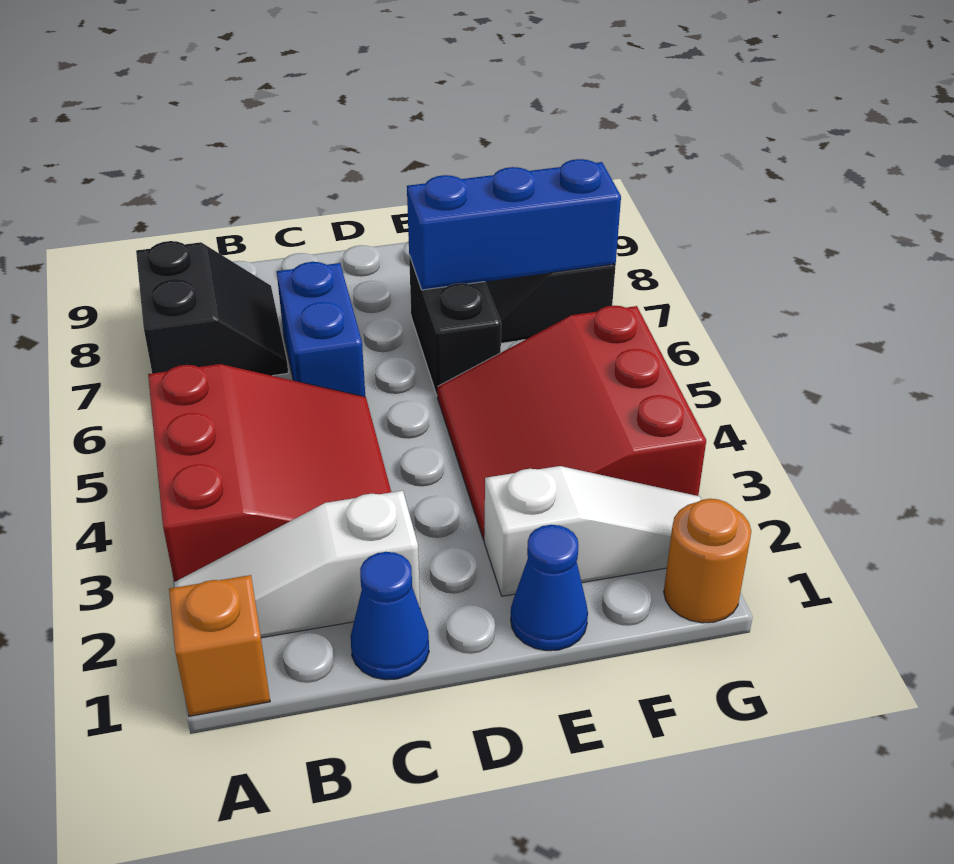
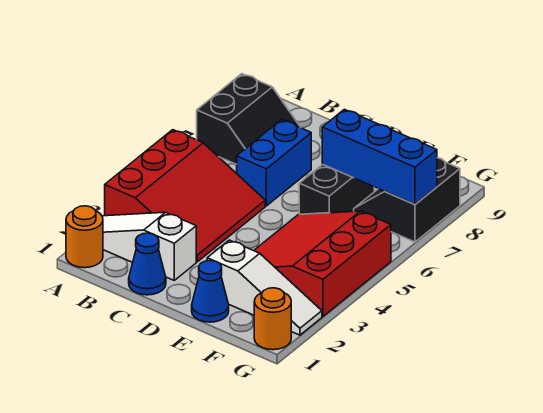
orange 1x1 brick [169,575,270,716] -> orange 1x1 round brick [66,206,103,268]

